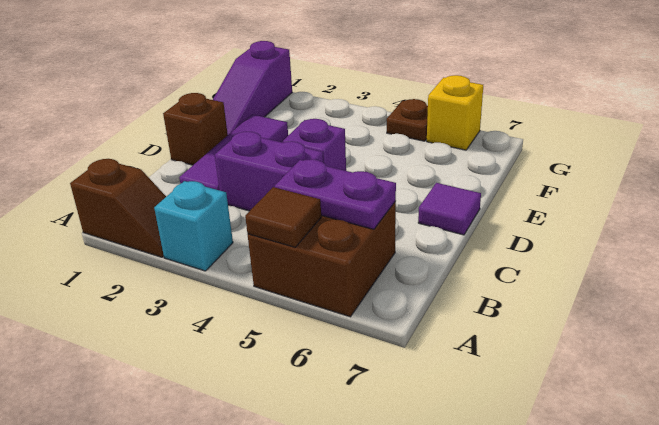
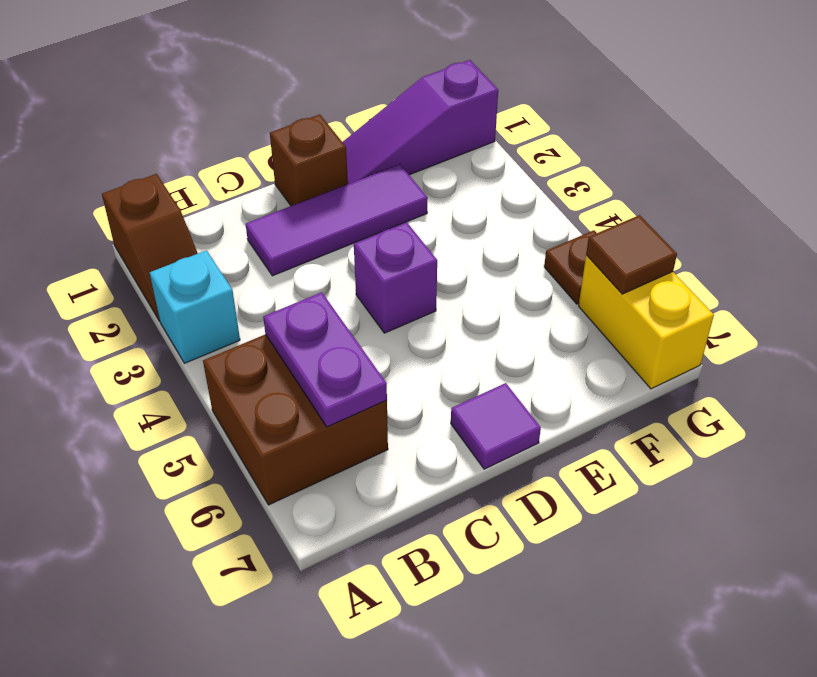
brown 1x1 tile [245,187,321,247] -> brown 1x1 tile moved to [586,215,677,294]
purple 1x2 brick [215,132,323,211] -> none
yellow 1x1 brick [427,75,483,150] -> yellow 1x2 brick [579,255,714,389]

